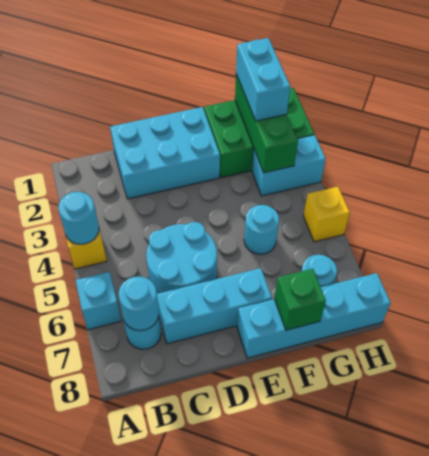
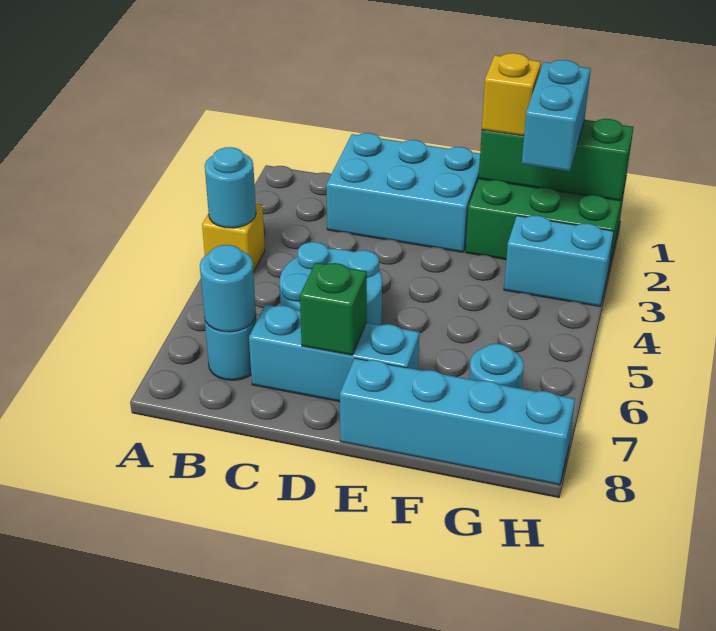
cyan 1x1 brick [75,272,121,330] -> none
cyan 1x1 round brick [244,205,279,254] -> none
green 1x1 brick [274,269,326,330] -> green 1x1 brick moved to [300,263,367,355]
green 1x3 brick [235,74,298,173] -> green 1x3 brick turned to [479,119,634,201]
yellow 1x1 brick [303,187,350,242] -> yellow 1x1 brick moved to [482,53,541,136]

